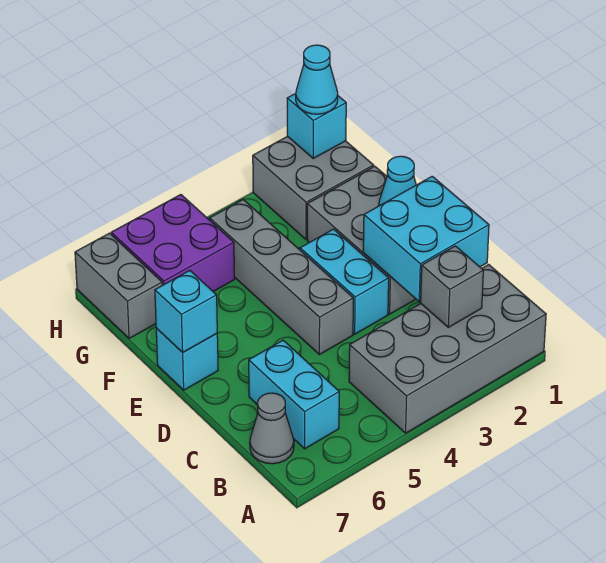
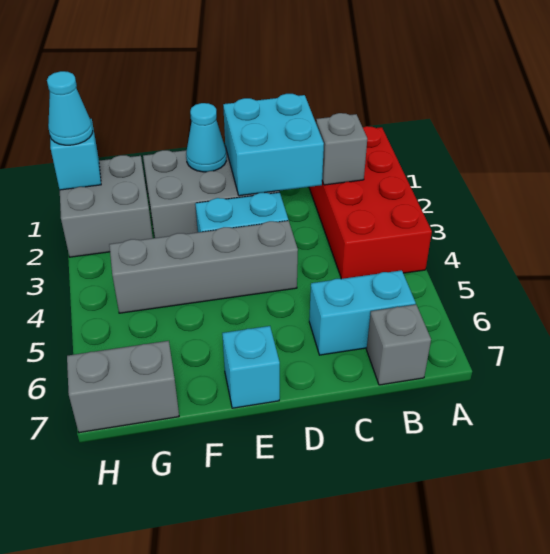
grey 2x4 brick [349,265,546,433] -> red 2x4 brick [309,126,432,279]
grey 1x1 cone [250,393,294,464] -> grey 1x1 brick [367,304,431,385]
cyan 1x1 brick [155,270,217,352] -> none
purple 2x2 brick [111,195,235,292] -> none

